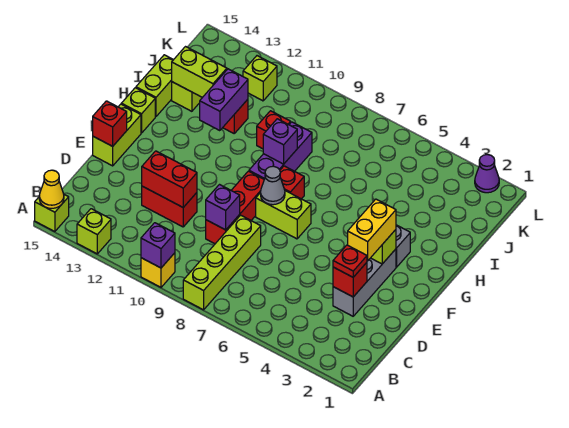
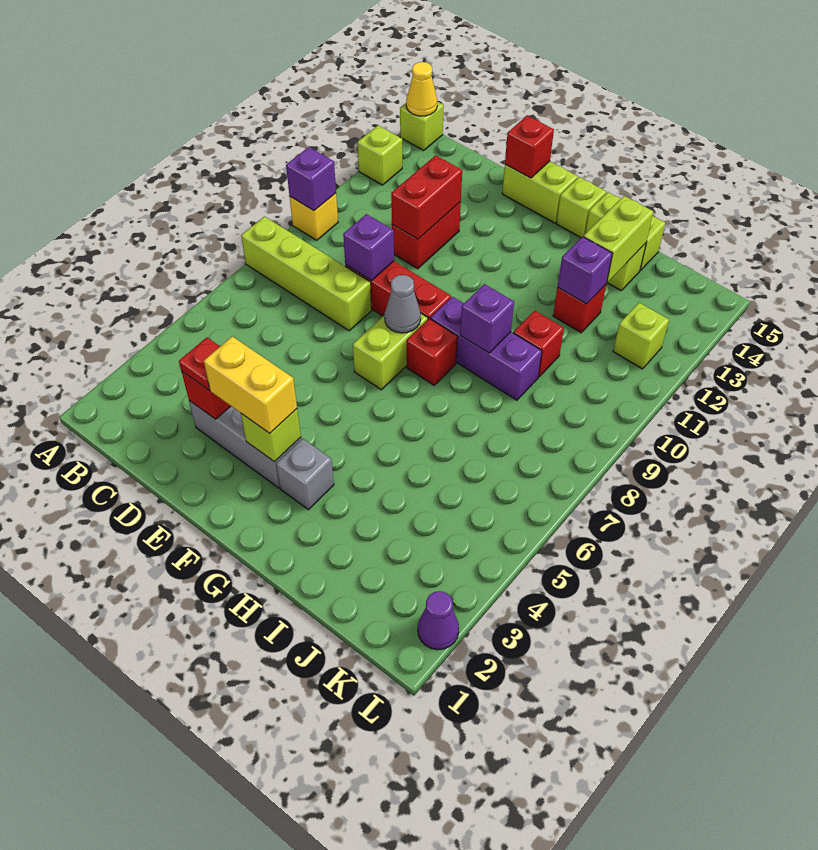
purple 1x2 brick [200,69,248,131] -> purple 1x1 brick [557,237,612,304]

